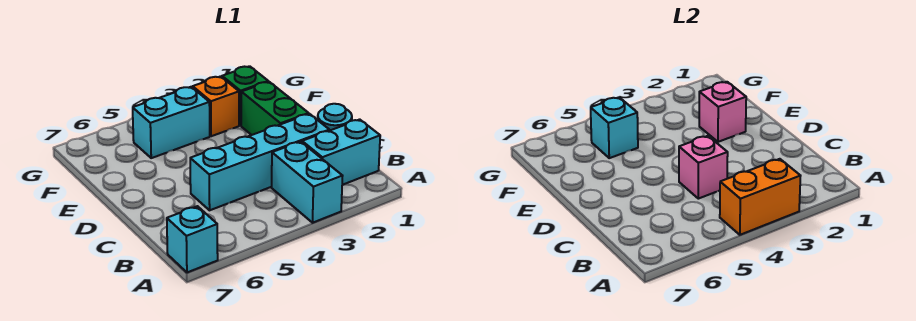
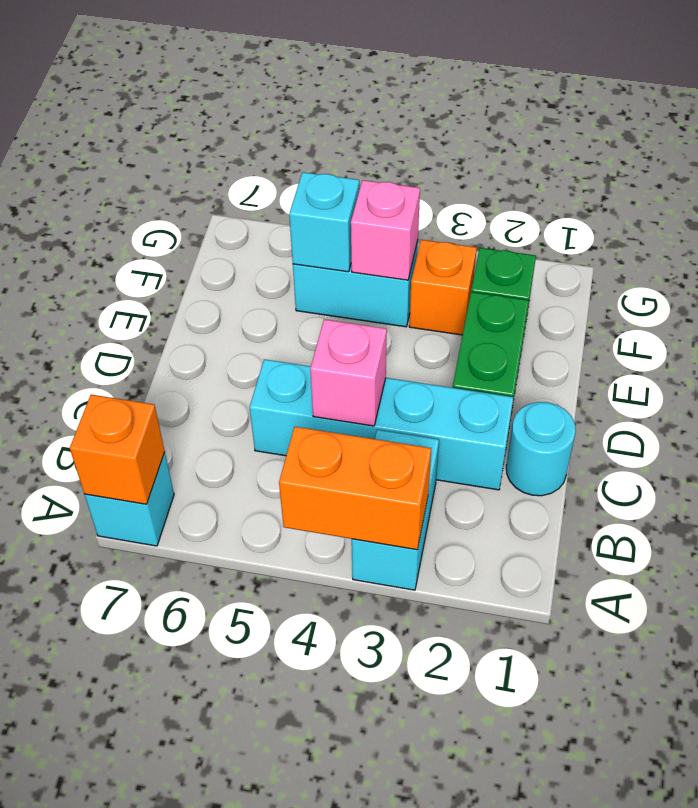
none -> orange 1x1 brick [70,395,165,504]
cyan 1x2 brick [302,119,380,185] -> none
pink 1x1 brick [699,82,746,142] -> pink 1x1 brick moved to [351,180,420,280]

